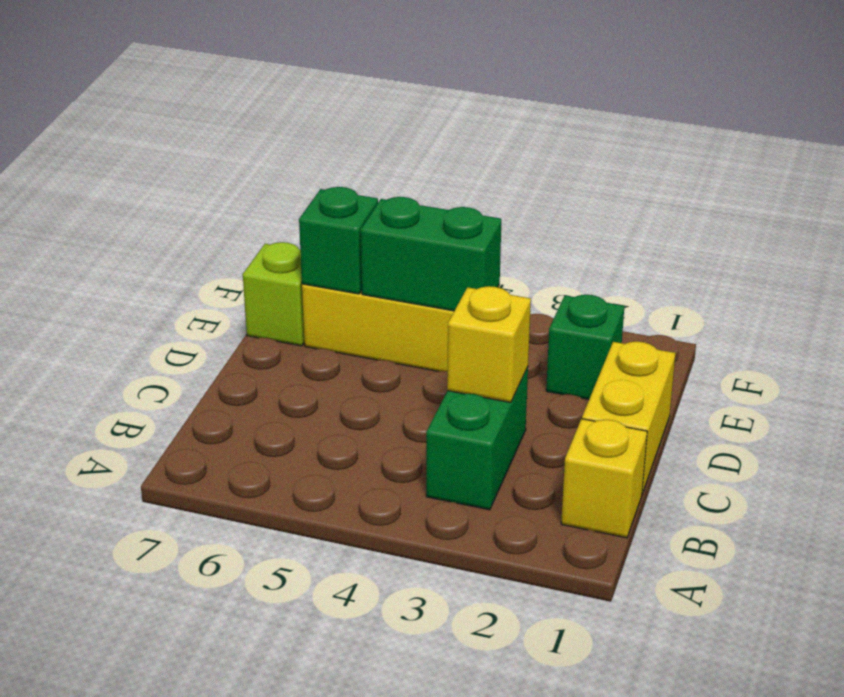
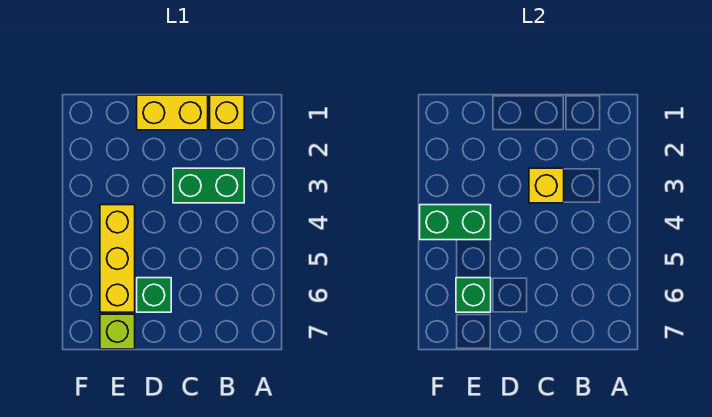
green 1x1 brick [546,295,624,399] -> green 1x1 brick moved to [137,278,171,312]
green 1x2 brick [361,197,501,311] -> green 1x2 brick turned to [420,205,491,240]

